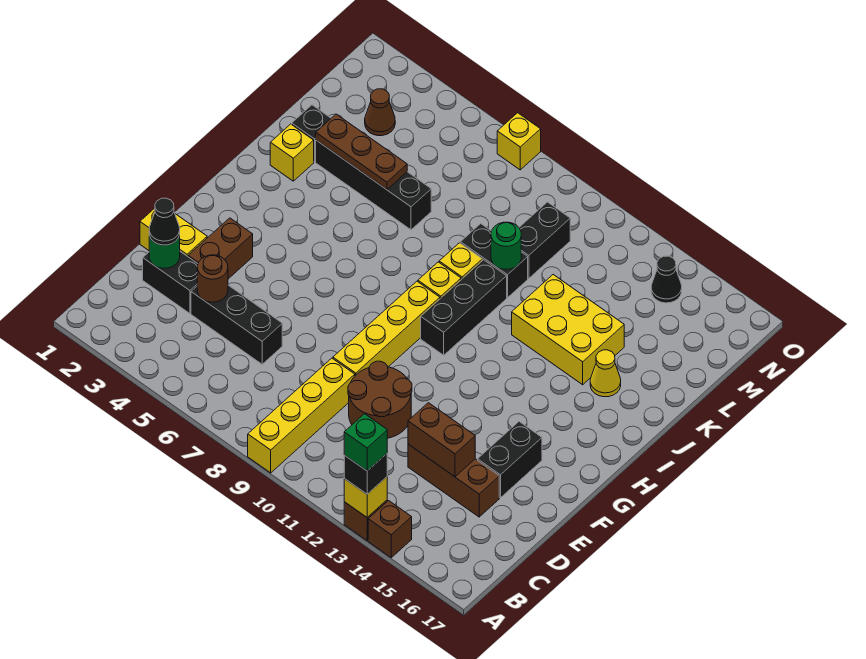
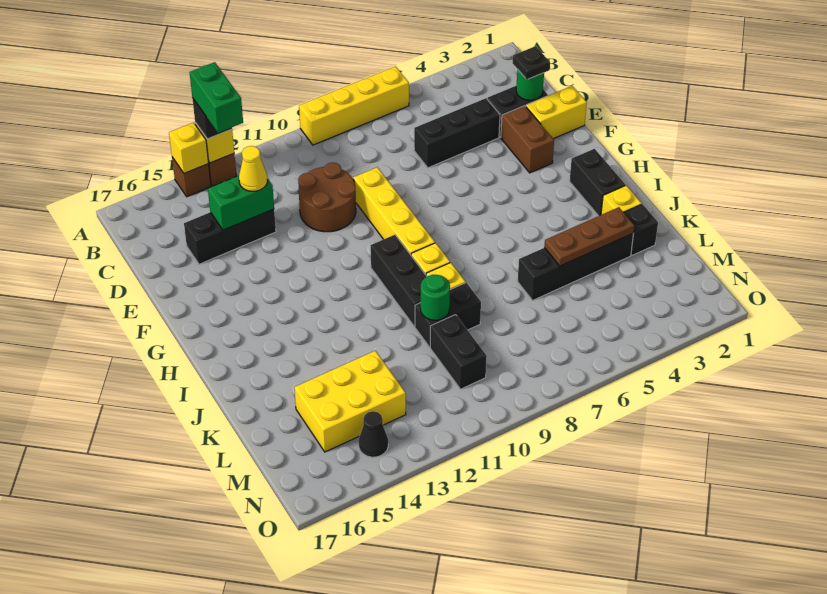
yellow 1x4 brick [248,358,355,473] -> yellow 1x4 brick turned to [299,66,409,145]
green 1x1 brick [344,414,387,471] -> green 1x2 brick [190,62,243,133]
black 1x1 cone [149,198,180,245] -> black 1x1 plate [513,46,550,79]
brown 1x1 round brick [197,255,228,302] -> none
brown 1x3 brick [408,444,499,517] -> black 1x3 brick [184,209,276,264]
brown 1x2 brick [408,403,475,477] -> green 1x2 brick [208,176,274,230]
black 1x2 brick [478,422,542,498] -> black 1x2 brick moved to [570,149,625,216]
yellow 2x3 brick [512,275,624,385] -> yellow 2x3 brick moved to [294,351,406,452]
yellow 1x1 cone [590,350,621,397] -> yellow 1x1 cone moved to [239,146,267,191]
brown 1x1 cone [365,89,395,136] -> none
yellow 1x1 brick [497,113,541,170] -> yellow 1x1 brick moved to [169,123,209,173]

